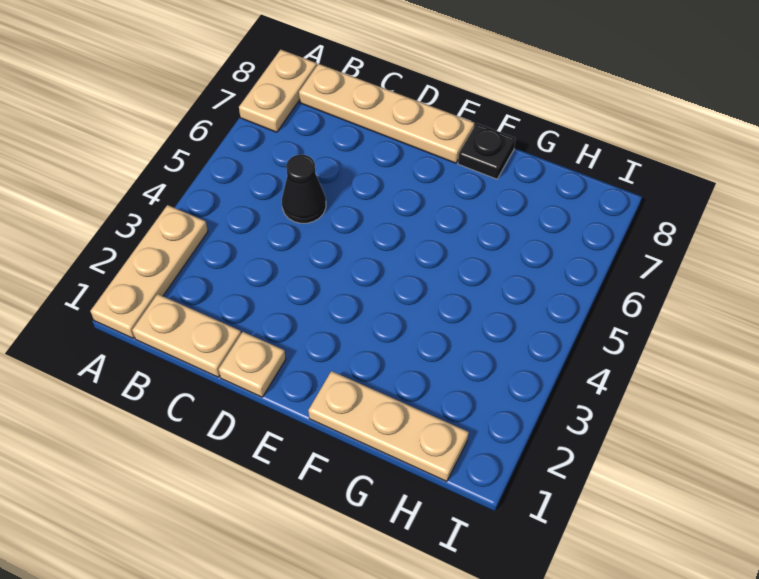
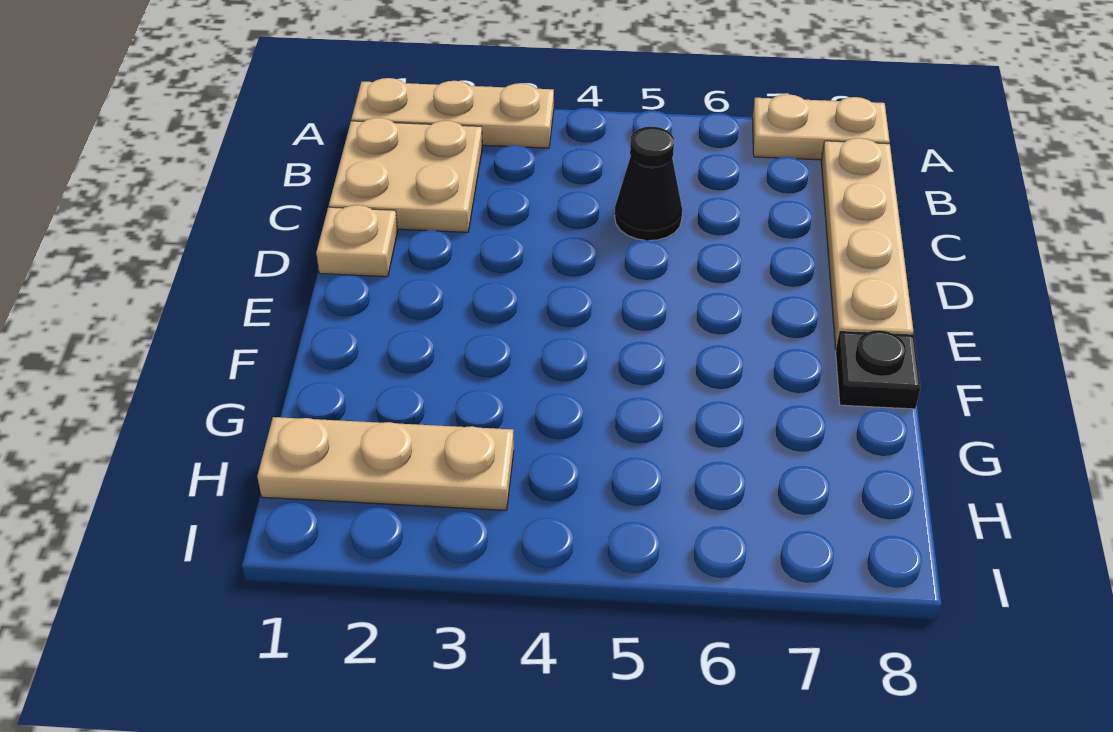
tan 1x2 plate [132,294,241,377] -> tan 2x2 plate [329,118,482,232]
tan 1x3 plate [308,371,469,482] -> tan 1x3 plate turned to [257,417,514,510]

